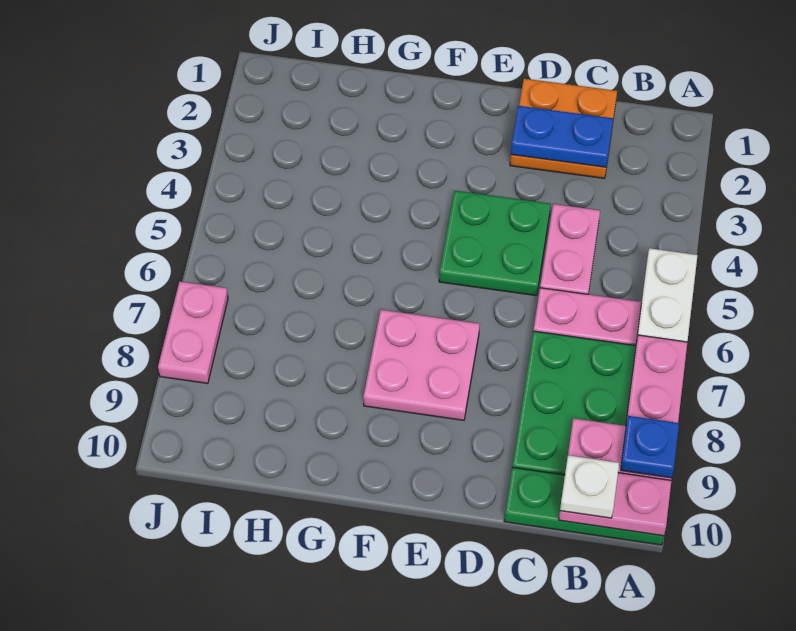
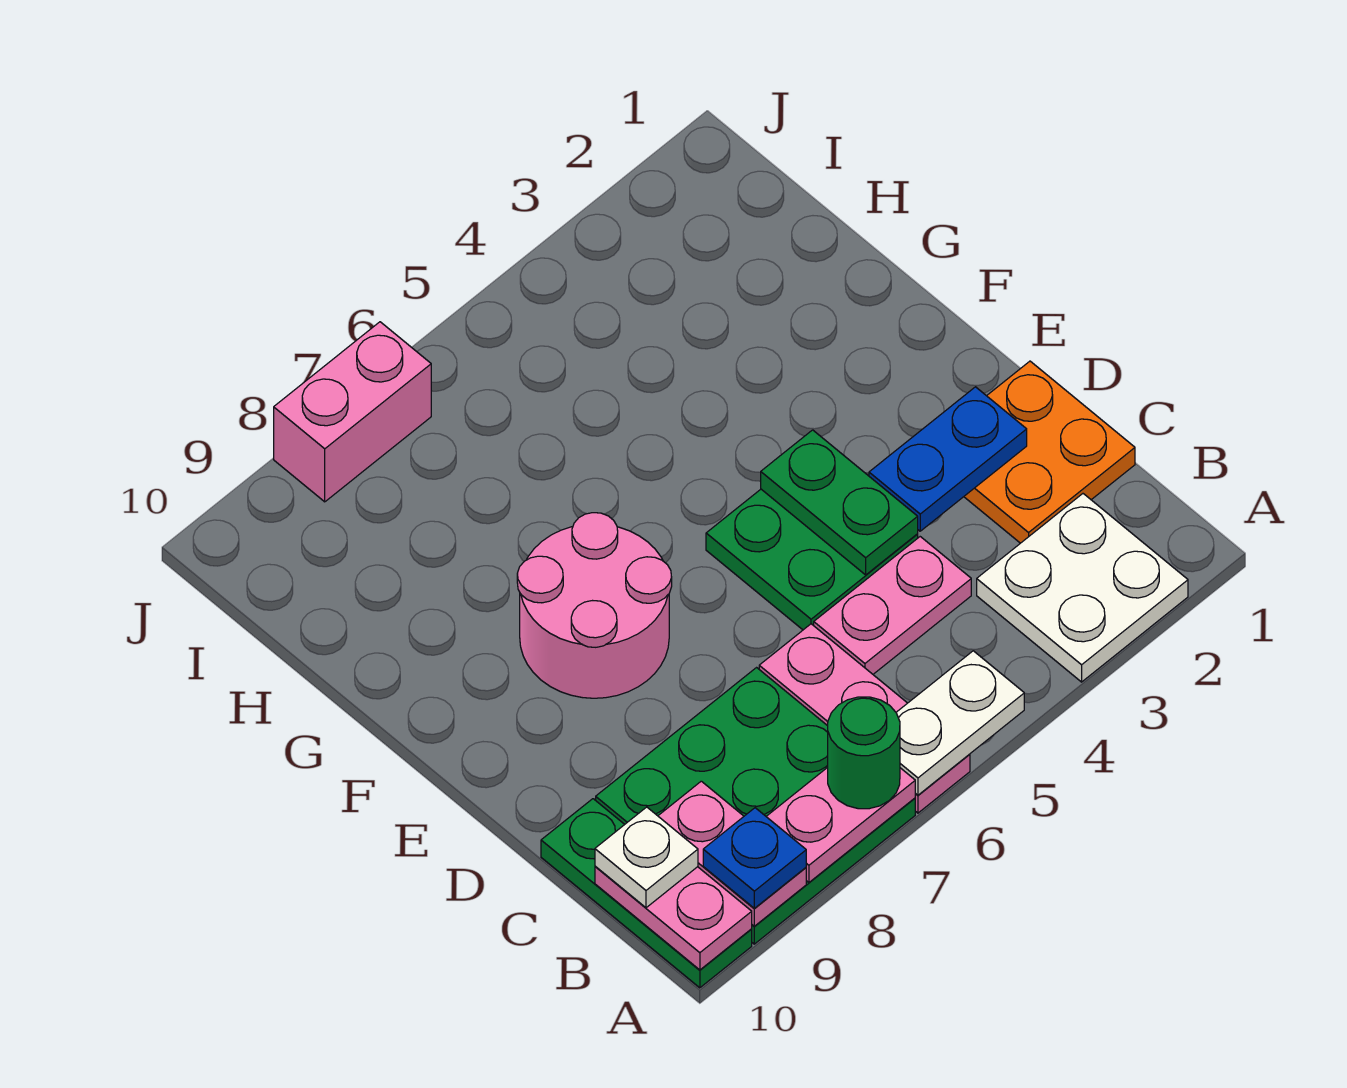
none -> white 2x2 plate [977,494,1188,682]
none -> green 1x1 round brick [828,697,900,809]
blue 1x2 plate [511,106,613,167] -> blue 1x2 plate turned to [869,387,1027,531]
none -> green 1x2 plate [761,430,918,575]
pink 2x2 plate [363,310,480,420] -> pink 2x2 round brick [517,513,672,698]
pink 1x2 plate [158,282,228,384] -> pink 1x2 brick [274,322,431,502]

